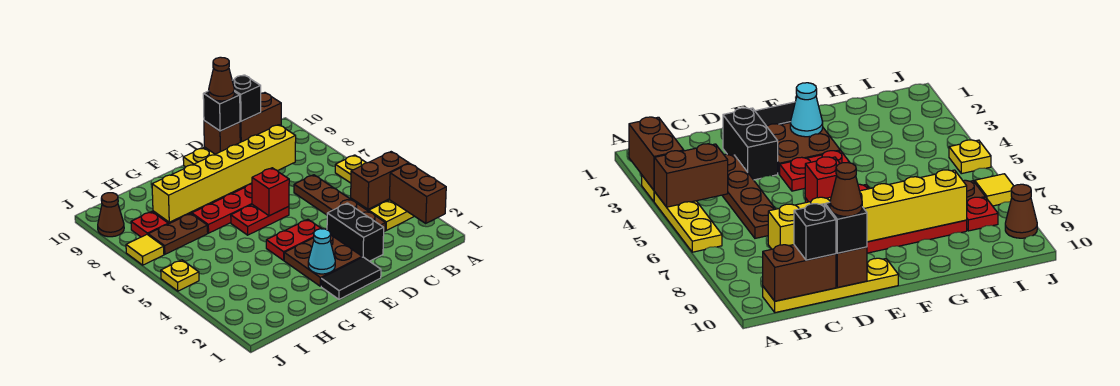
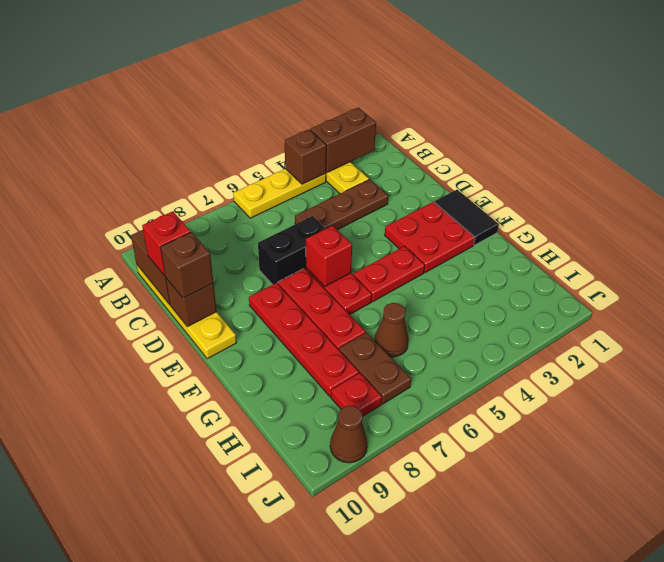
brown 1x2 brick [351,152,409,209] -> brown 1x1 brick [285,129,326,184]
brown 1x4 plate [294,175,385,232] -> brown 1x3 plate [295,179,388,230]
yellow 1x6 brick [152,125,296,222] -> none
black 1x1 brick [232,75,261,121] -> red 1x1 brick [142,211,191,276]
black 1x2 brick [327,203,384,261] -> black 1x2 brick moved to [258,216,326,285]
black 1x1 brick [203,91,240,131] -> brown 1x1 brick [161,232,213,298]
brown 1x1 cone [209,57,234,101] -> brown 1x1 cone moved to [374,303,409,357]
brown 2x2 plate [284,235,362,286] -> red 2x2 plate [385,202,475,273]
red 1x2 plate [266,219,321,260] -> red 1x2 plate turned to [353,246,425,302]
cyan 1x1 cone [308,229,335,274] -> none
yellow 1x1 plate [161,260,199,291] -> none
yellow 1x1 tile [126,235,164,265] -> none

